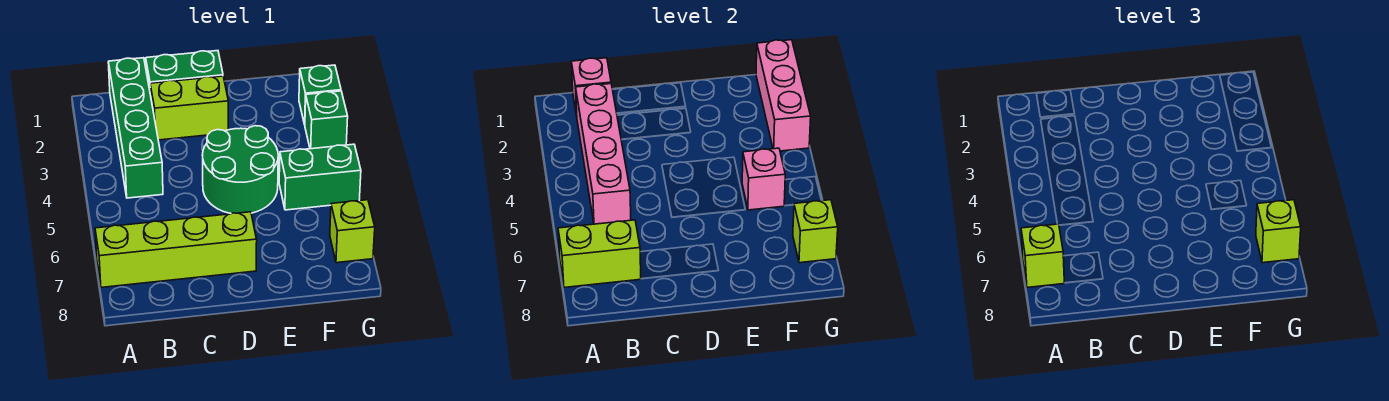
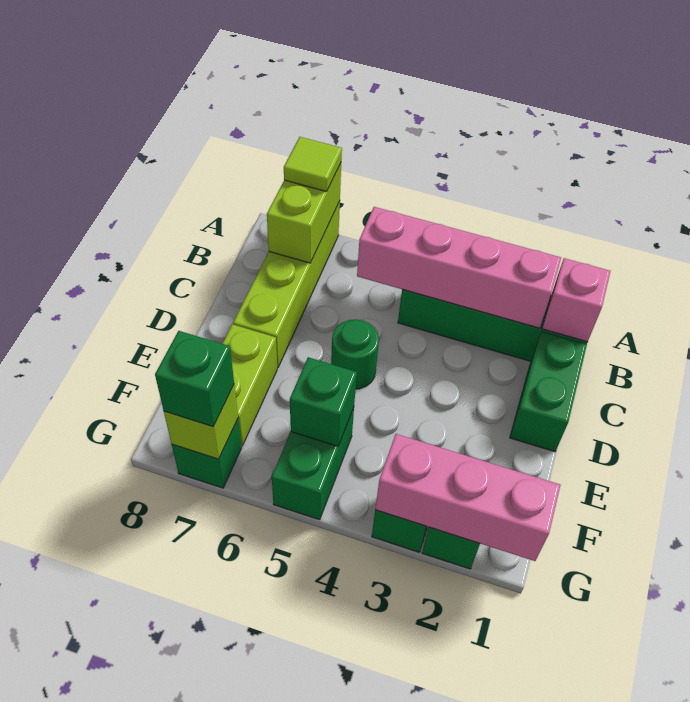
lime 1x1 brick [1021,224,1064,288] -> lime 1x1 tile [284,137,342,191]
lime 1x2 brick [150,76,228,140] -> lime 1x2 brick moved to [222,324,277,446]
green 2x2 round brick [203,126,278,214] -> green 1x1 round brick [331,319,379,389]
pink 1x1 brick [742,148,785,210] -> green 1x1 brick [290,357,357,446]
lime 1x1 brick [330,200,375,263] -> green 1x1 brick [172,419,242,488]
lime 1x1 brick [1256,200,1301,263] -> green 1x1 brick [155,331,234,427]

